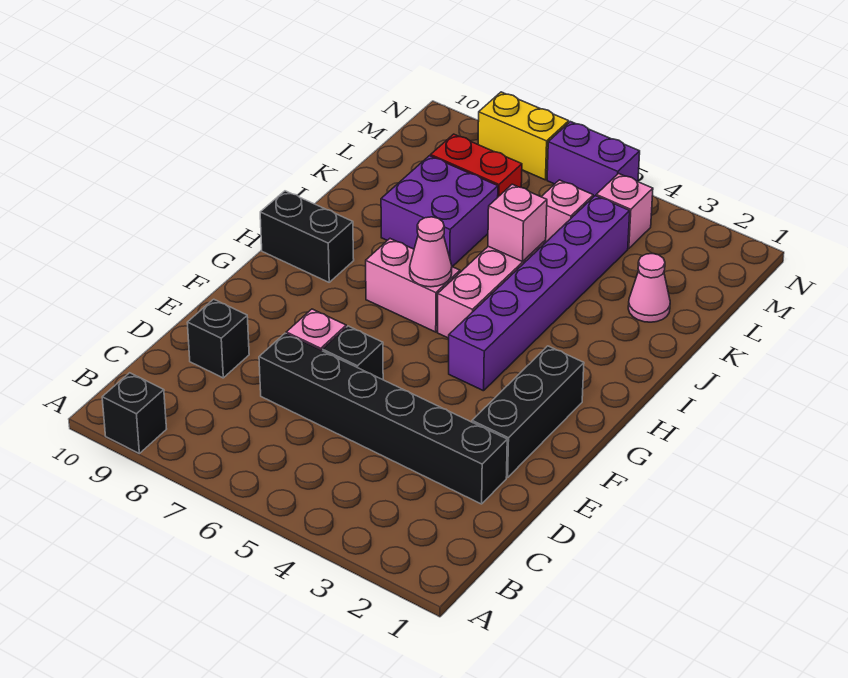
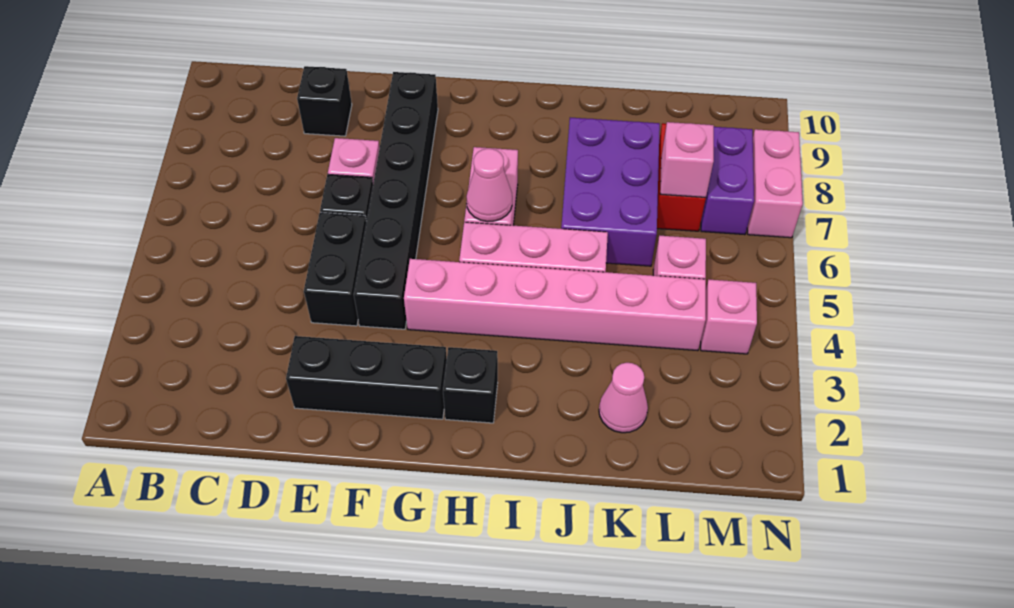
black 1x1 brick [102,373,166,453] -> black 1x1 brick moved to [443,347,498,423]
black 1x6 brick [259,333,507,504] -> black 1x6 brick moved to [354,72,438,329]
purple 1x6 brick [449,196,630,391] -> pink 1x6 brick [404,259,706,351]
black 1x2 brick [260,191,354,282] -> black 1x2 brick moved to [304,212,366,326]
pink 1x1 brick [488,184,547,262] -> pink 1x1 brick moved to [660,122,714,197]
purple 2x2 brick [381,156,498,267] -> purple 2x3 brick [561,118,660,266]
purple 1x2 brick [547,122,640,197] -> purple 1x2 brick moved to [701,127,754,235]
yellow 1x2 brick [478,92,569,180] -> pink 1x2 brick [747,129,803,238]

